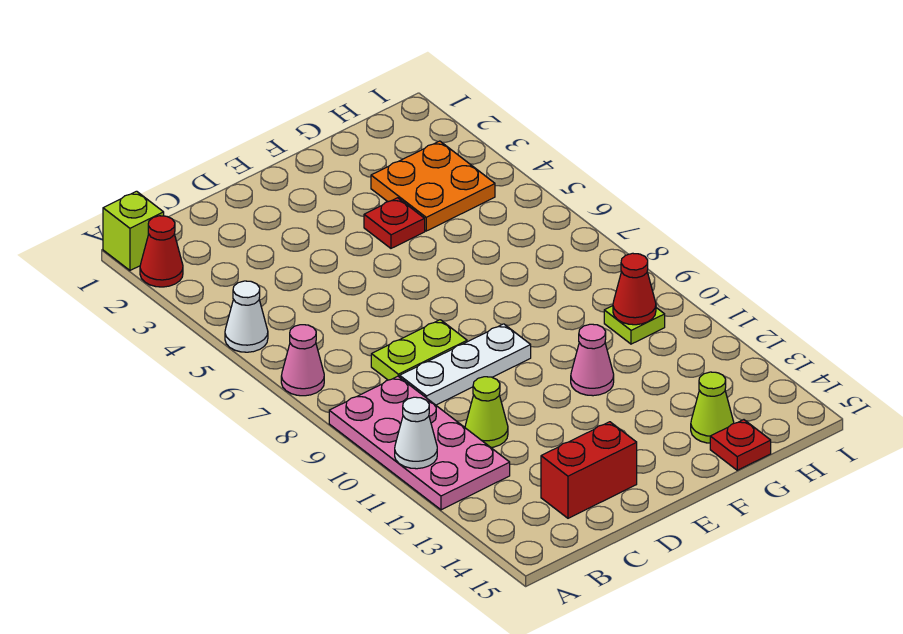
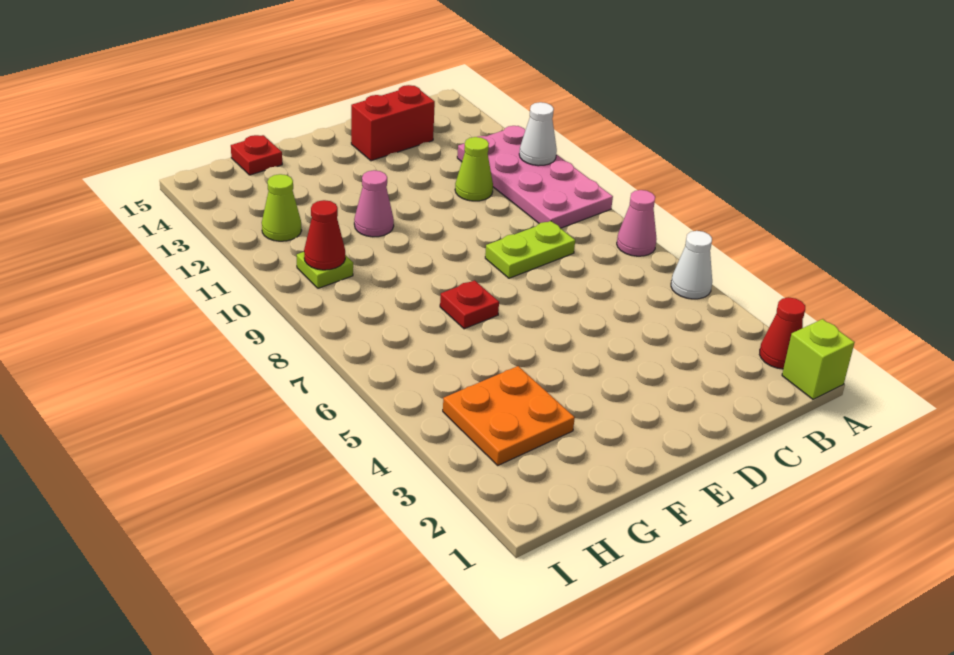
white 1x3 plate [400,324,531,405] -> none
red 1x1 plate [364,198,425,248] -> red 1x1 plate moved to [440,280,499,329]
lime 1x1 cone [691,372,734,443] -> lime 1x1 cone moved to [262,174,302,241]

